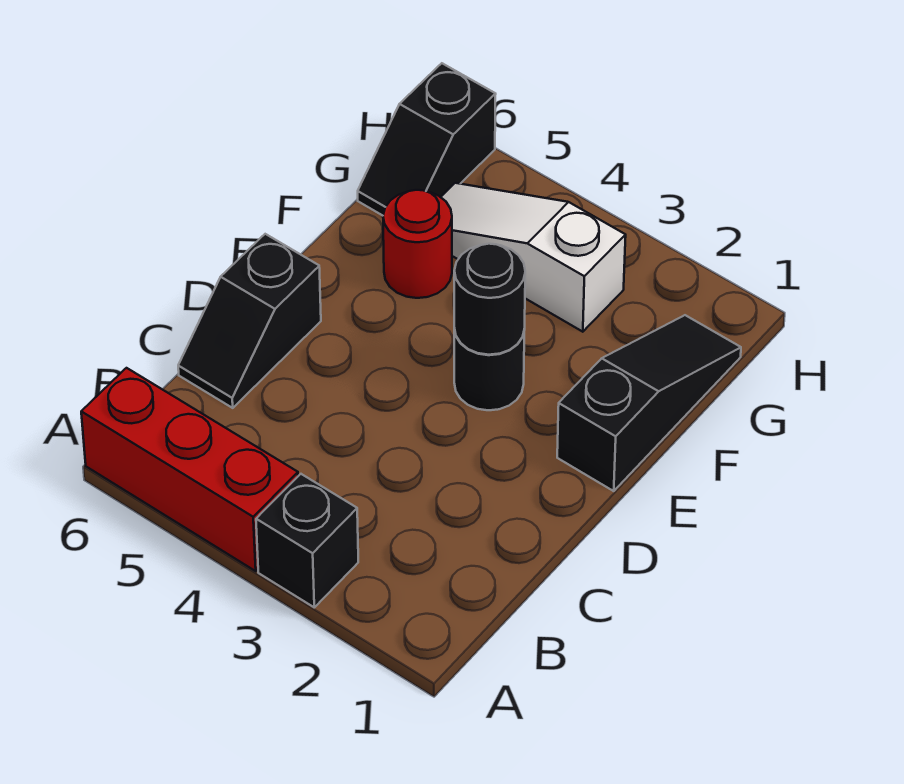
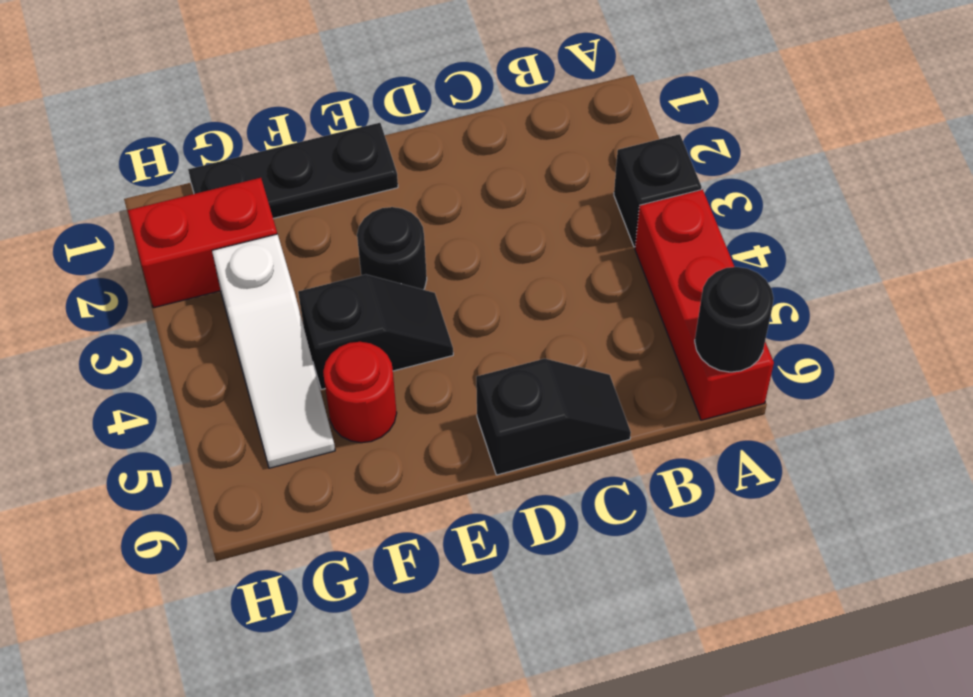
black 1x3 slope [557,315,741,491] -> black 1x3 plate [188,123,398,218]
black 1x1 round brick [454,244,525,355] -> black 1x1 round brick moved to [695,267,774,372]
none -> red 1x2 brick [128,178,277,308]
black 1x2 slope [358,63,496,216] -> black 1x2 slope moved to [298,274,453,390]

